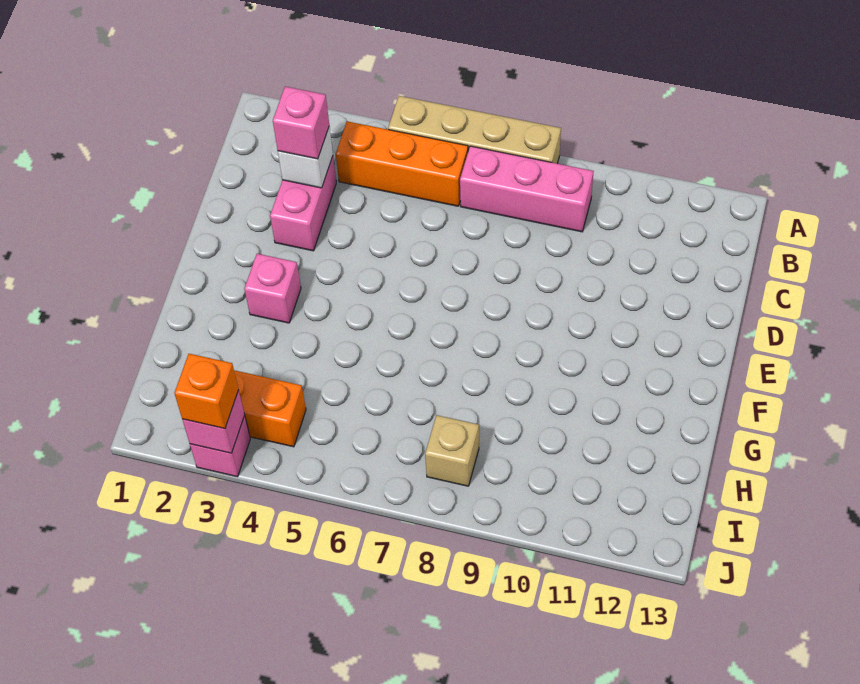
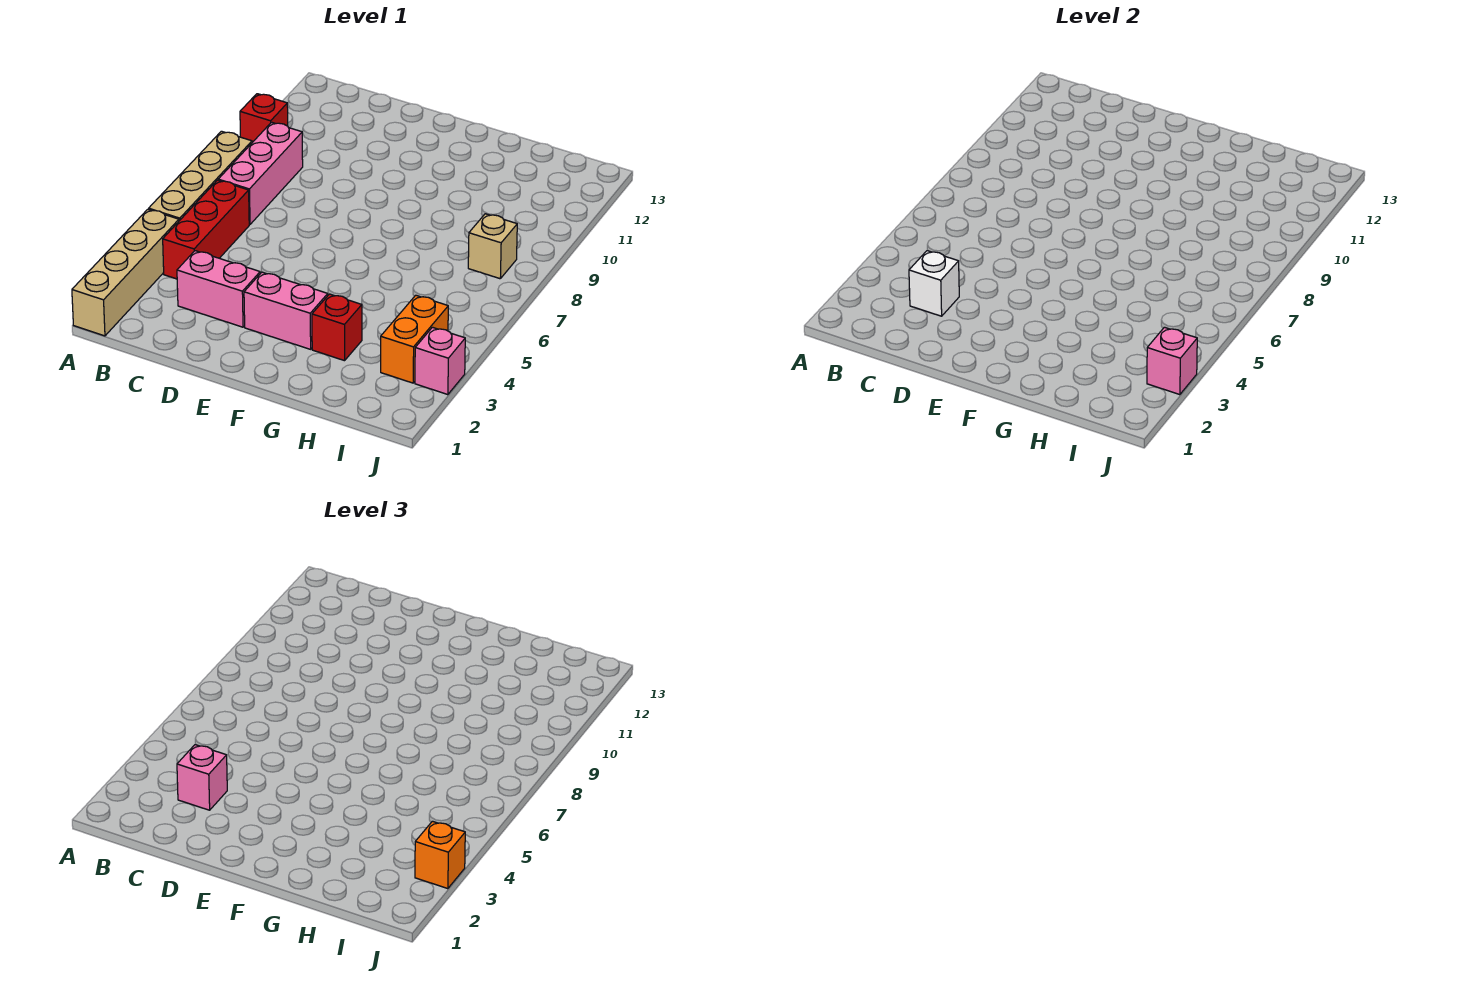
none -> tan 1x4 brick [72,209,179,336]
none -> red 1x1 brick [240,94,288,143]
orange 1x3 brick [336,121,468,206] -> red 1x3 brick [163,180,249,279]
pink 1x1 brick [244,254,301,323] -> pink 1x2 brick [244,272,328,349]
none -> red 1x1 brick [312,294,362,361]

